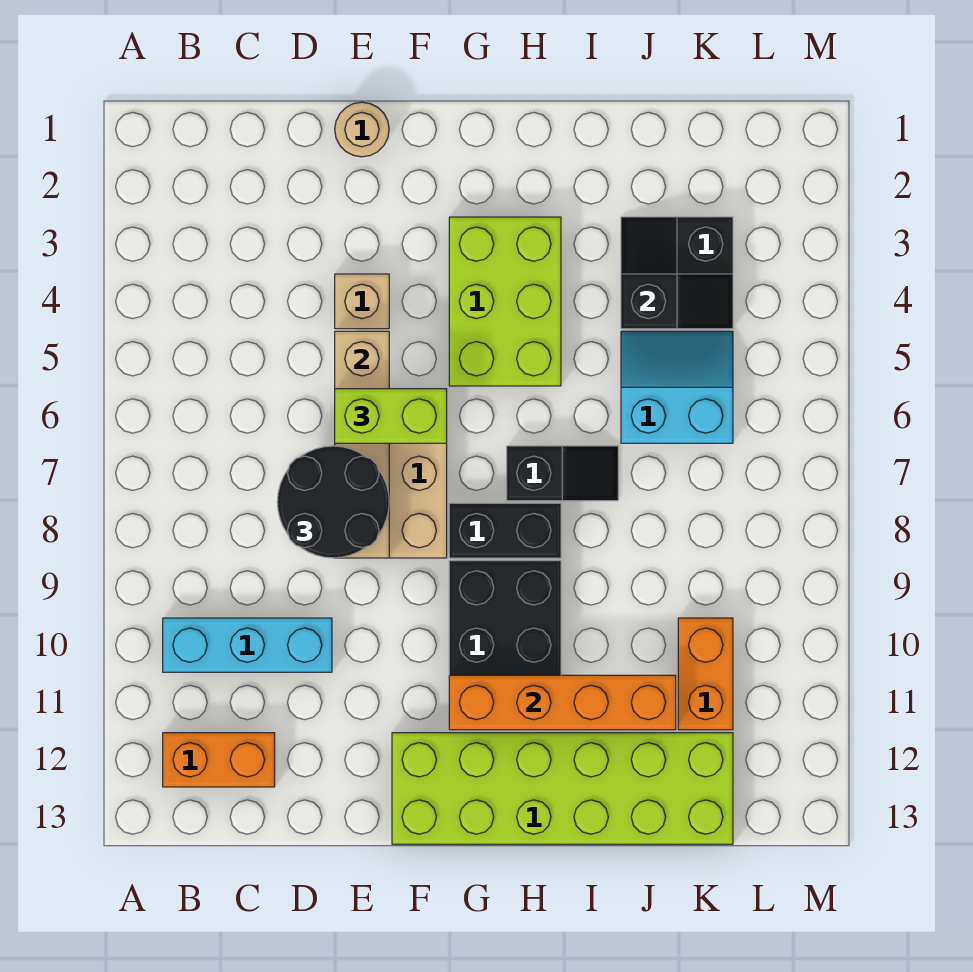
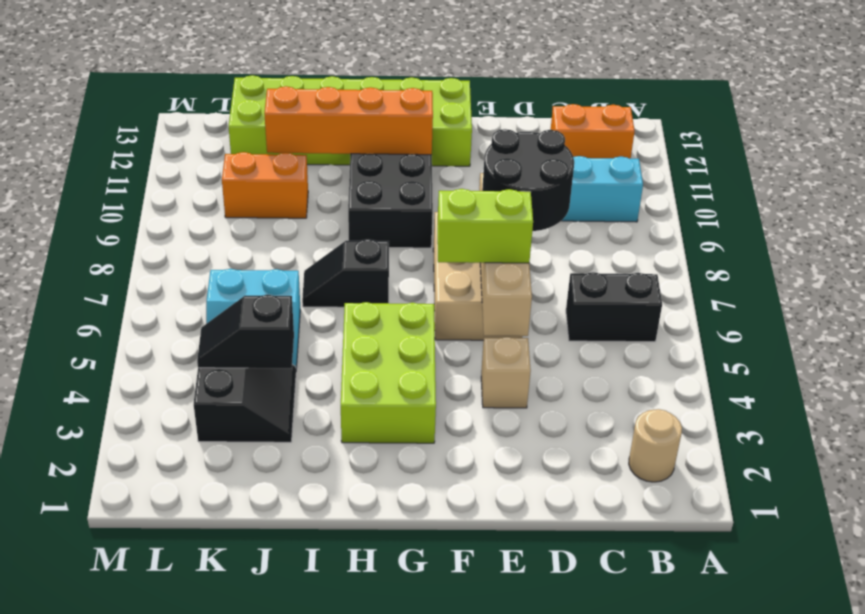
tan 1x1 round brick [335,102,389,157] -> tan 1x1 round brick moved to [629,409,682,482]
black 1x2 brick [449,503,561,558] -> black 1x2 brick moved to [566,272,662,342]
orange 1x2 brick [678,618,733,730] -> orange 1x2 brick turned to [222,152,308,218]

